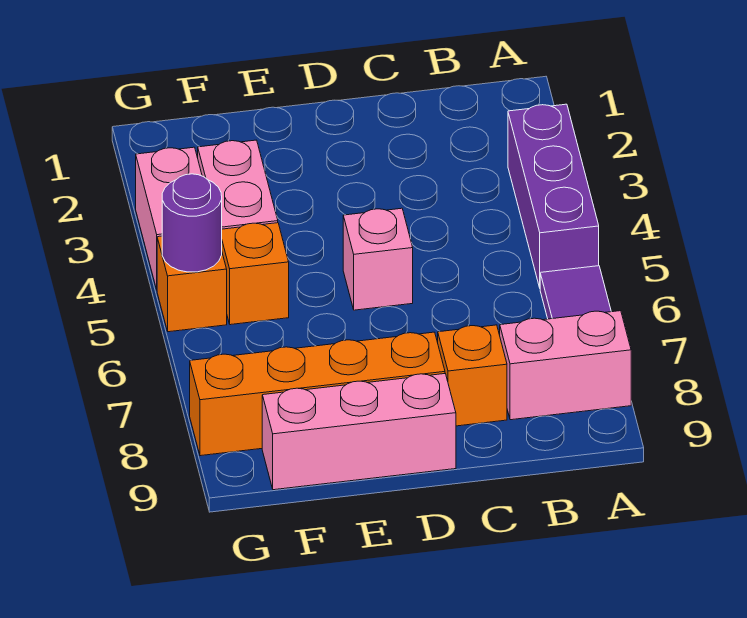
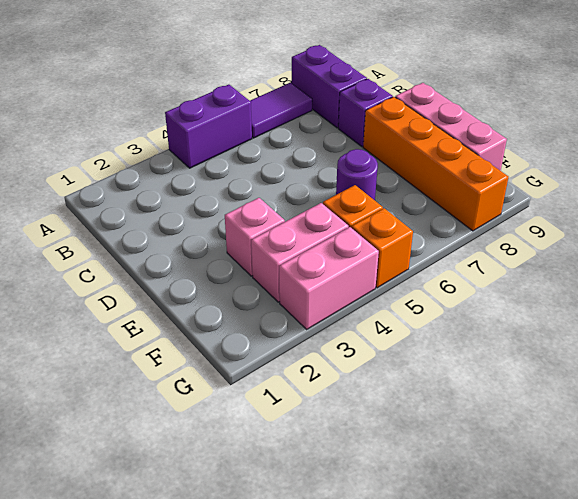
purple 1x3 brick [508,104,599,287] -> purple 1x2 brick [165,85,252,168]
pink 1x2 brick [500,311,631,420] -> purple 1x2 brick [292,45,367,128]
orange 1x1 brick [438,325,507,426] -> purple 1x1 brick [338,79,393,147]
pink 1x1 brick [343,208,413,310] -> pink 1x1 brick moved to [225,198,285,276]
purple 1x1 round brick [162,174,222,272] -> purple 1x1 round brick moved to [336,149,378,200]

